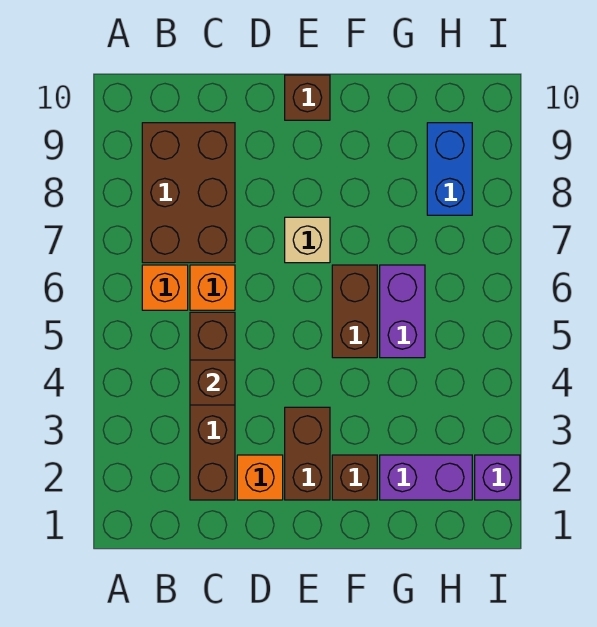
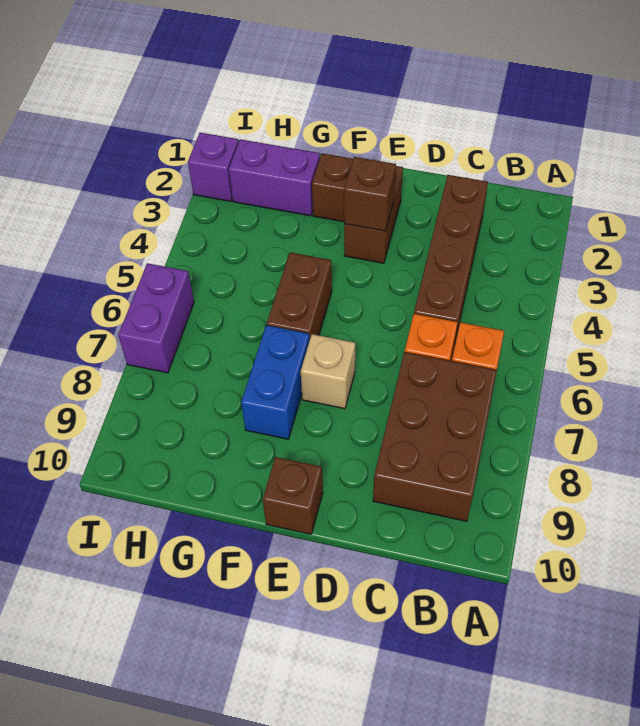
brown 1x1 brick [190,360,235,405] -> brown 1x1 brick moved to [344,157,396,231]
orange 1x1 brick [237,455,283,500] -> none
purple 1x2 brick [380,265,425,358] -> purple 1x2 brick moved to [118,263,194,373]
blue 1x2 brick [427,123,472,215] -> blue 1x2 brick moved to [241,325,310,439]

